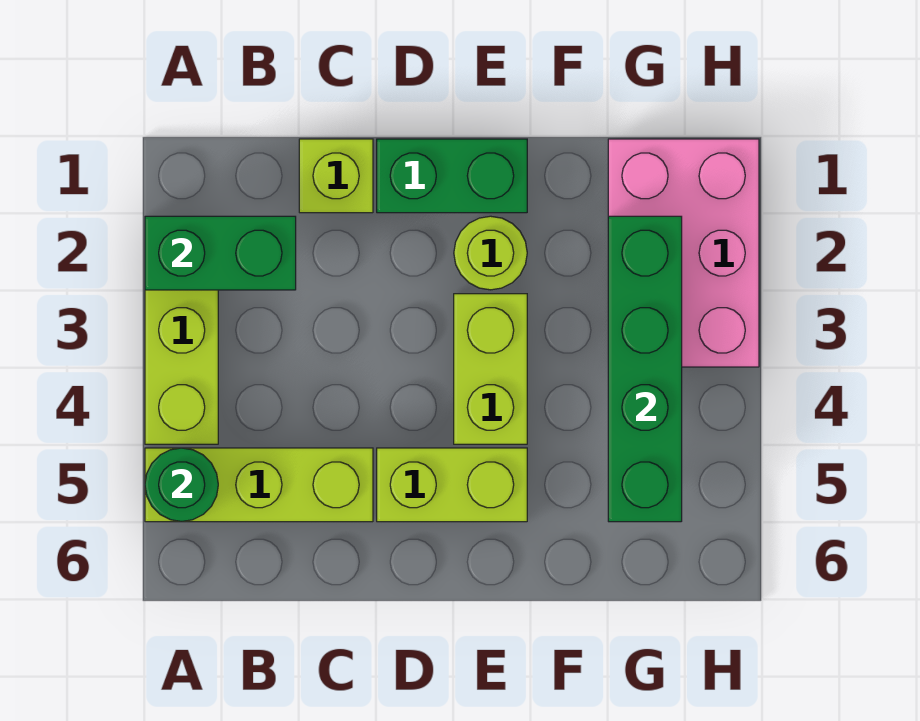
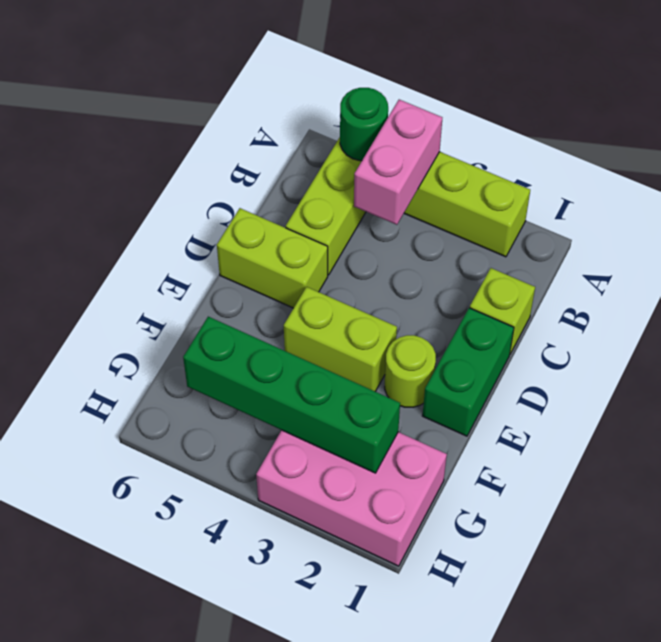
green 1x2 brick [145,216,296,290] -> none
none -> pink 1x2 brick [354,100,442,225]
lime 1x2 brick [377,448,527,522] -> lime 1x2 brick turned to [217,208,328,308]

